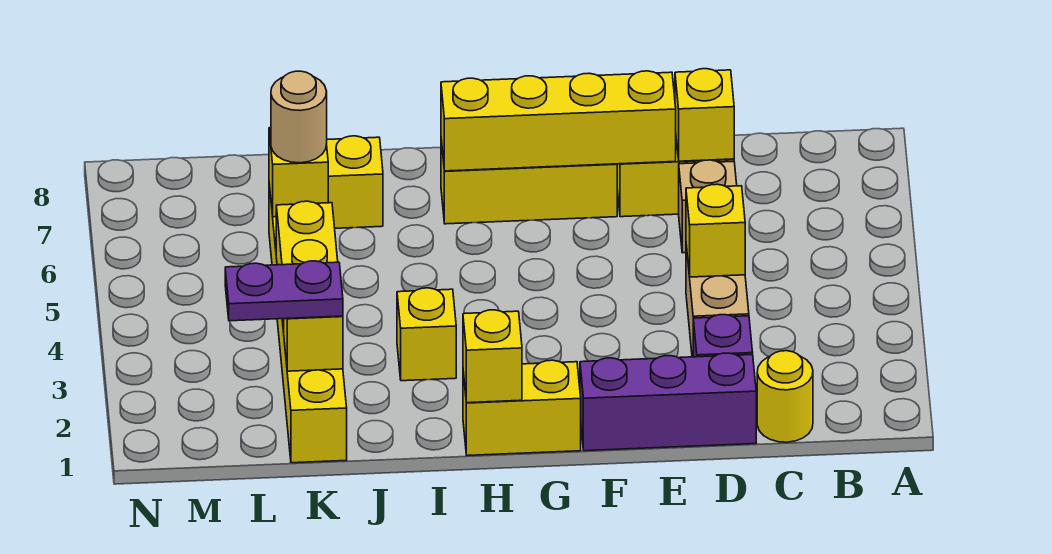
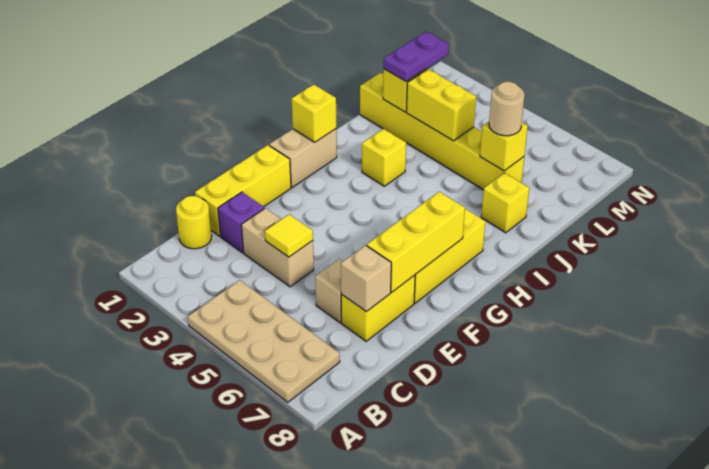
none -> tan 2x4 plate [188,280,340,402]
purple 1x3 brick [580,353,756,451] -> yellow 1x3 brick [195,145,291,236]
yellow 1x1 brick [686,184,745,277] -> yellow 1x1 tile [265,214,313,257]
yellow 1x1 brick [675,69,734,161] -> tan 1x1 brick [341,245,391,312]
yellow 1x4 brick [441,71,676,171] -> yellow 1x3 brick [367,192,465,292]
yellow 1x2 brick [463,360,581,456] -> tan 1x2 brick [269,129,337,187]

